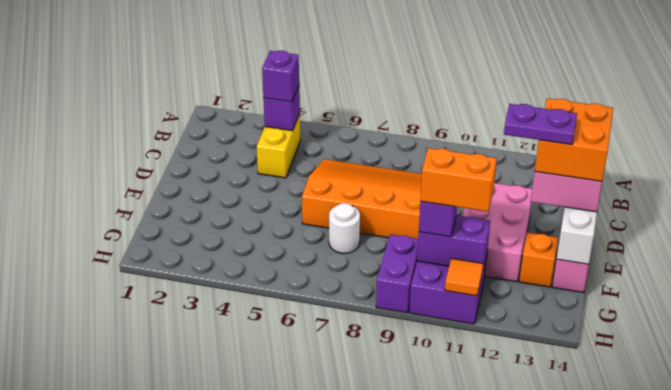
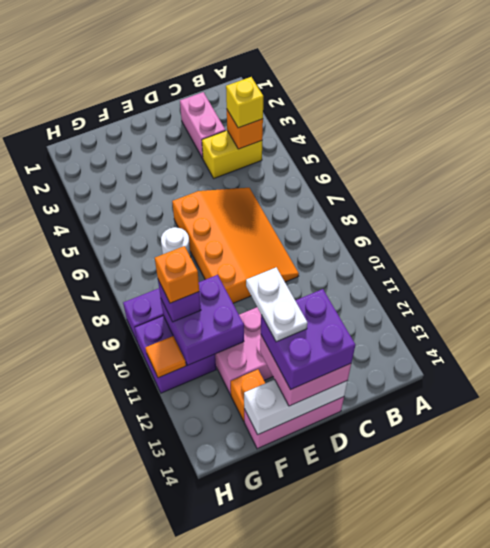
purple 1x1 brick [263,86,300,131] -> orange 1x1 brick [227,110,263,149]
purple 1x1 brick [262,51,299,102] -> yellow 1x1 brick [226,77,263,128]
none -> pink 1x2 brick [180,92,225,158]
orange 2x2 brick [535,98,613,181] -> purple 2x2 brick [261,289,355,390]
purple 1x2 plate [504,104,577,145] -> white 1x2 plate [246,267,307,342]
purple 1x2 brick [417,215,490,268] -> purple 2x2 brick [161,275,244,366]
orange 1x2 brick [420,148,497,212] -> orange 1x1 brick [155,246,199,303]

